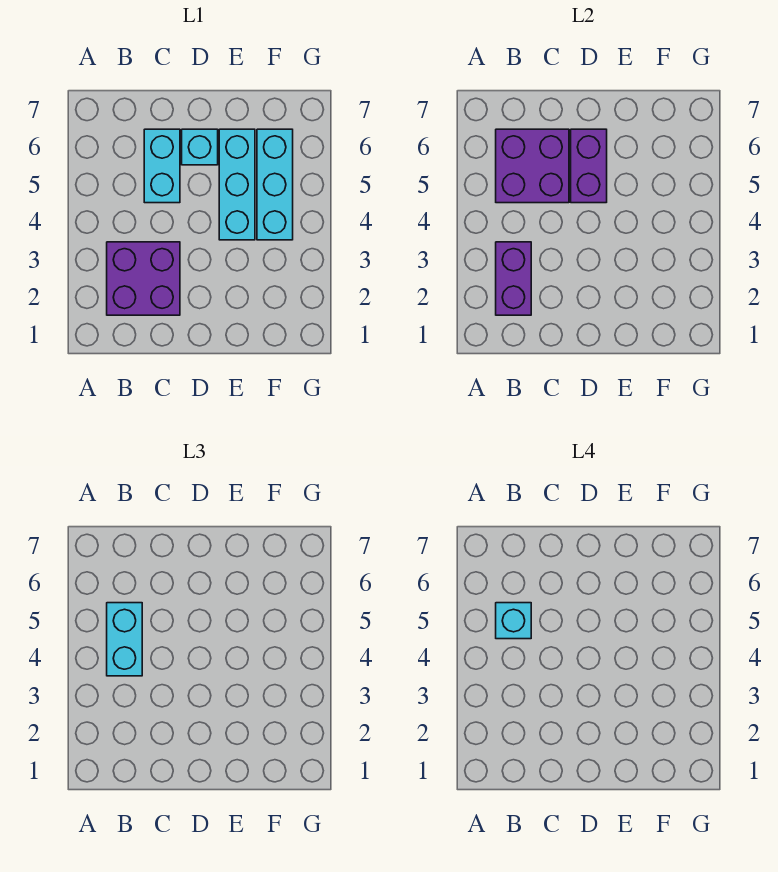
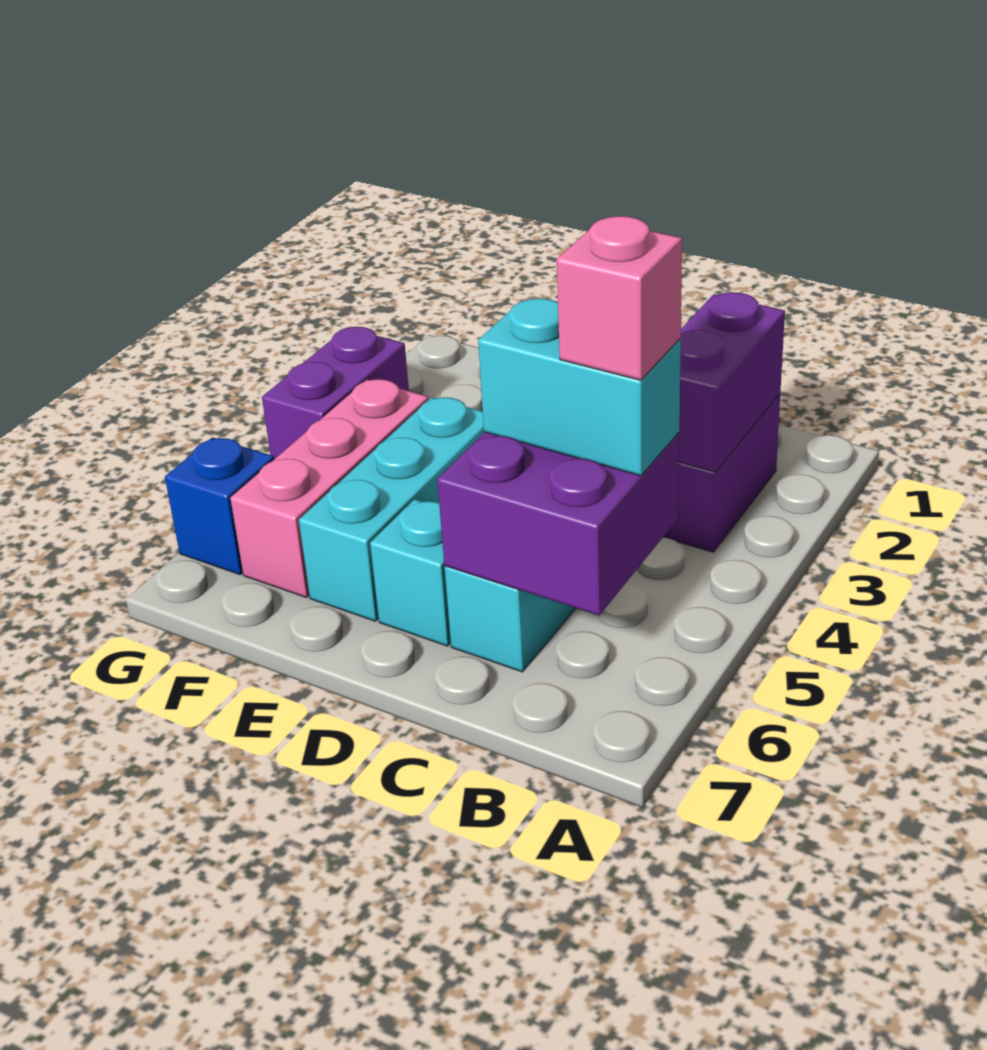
cyan 1x2 brick [107,603,142,676] -> cyan 1x2 brick turned to [478,299,681,476]
cyan 1x1 brick [496,603,531,639] -> pink 1x1 brick [557,216,682,380]
purple 1x2 brick [571,129,607,203] -> purple 1x2 brick moved to [262,327,409,459]
cyan 1x3 brick [257,129,293,240] -> pink 1x3 brick [230,379,429,598]
none -> blue 1x1 brick [165,437,274,575]

